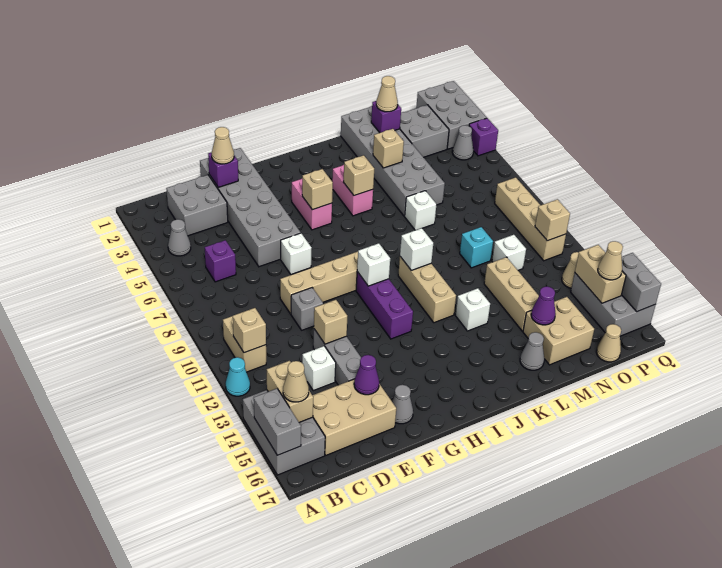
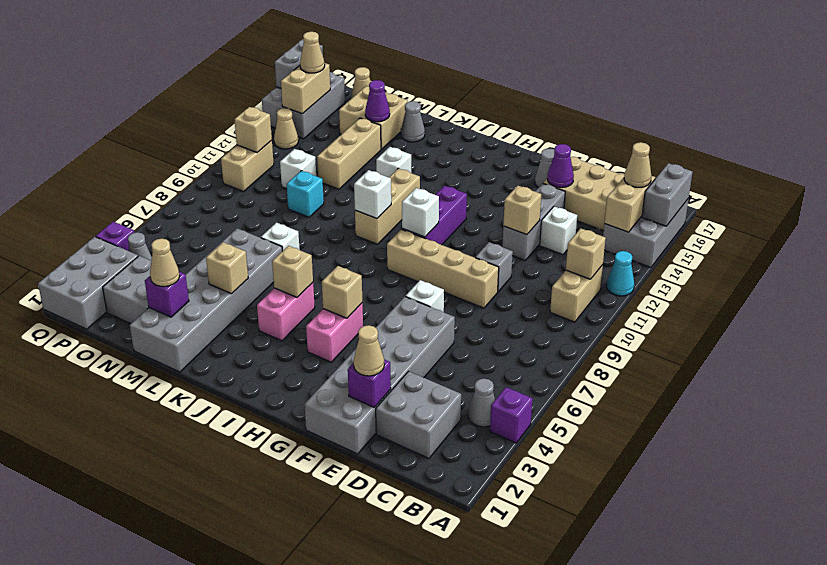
purple 1x1 brick [205,240,236,282] -> purple 1x1 brick moved to [490,387,532,443]
tan 1x4 brick [495,177,566,261] -> tan 1x2 brick [221,140,274,191]

